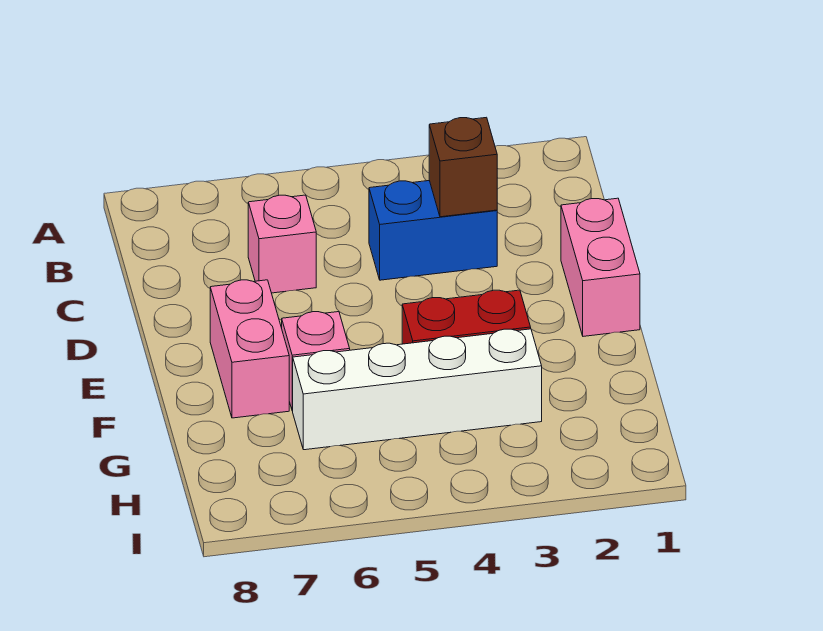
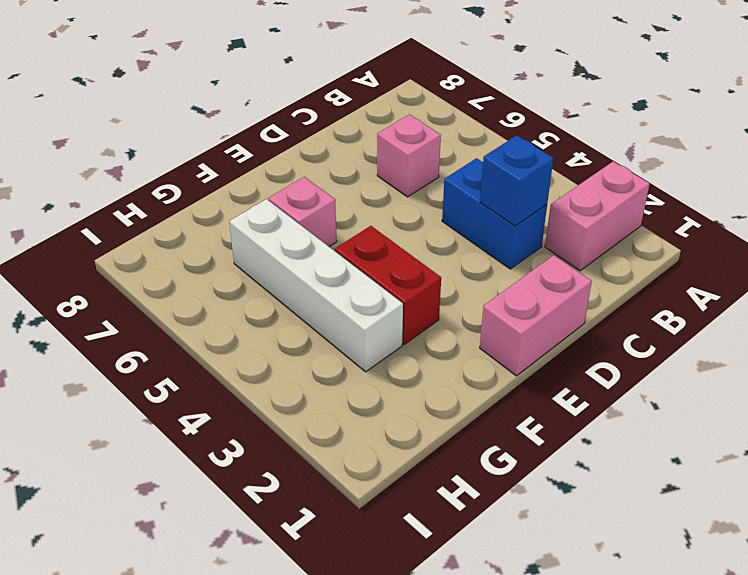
brown 1x1 brick [429,117,497,217] -> blue 1x1 brick [480,136,553,226]
pink 1x2 brick [210,280,289,418] -> pink 1x2 brick moved to [545,161,650,271]

